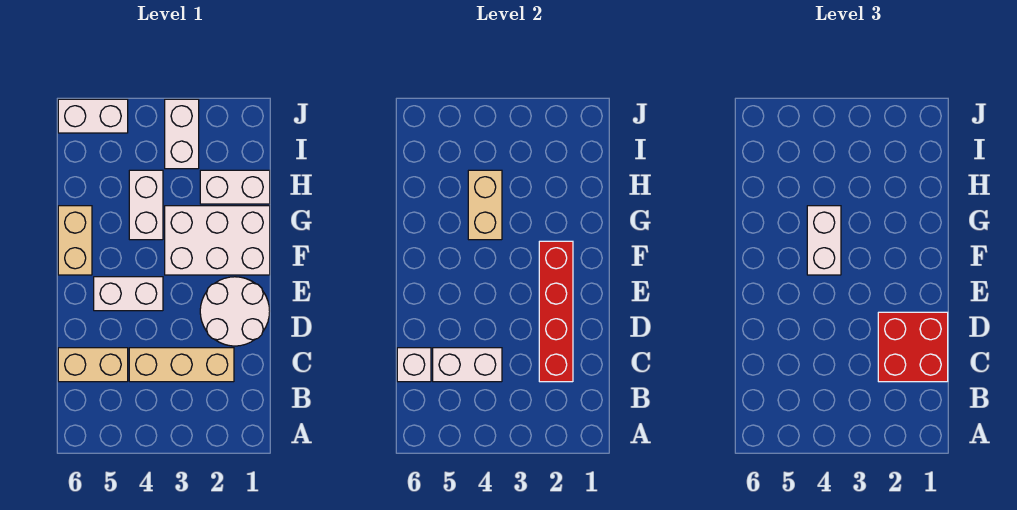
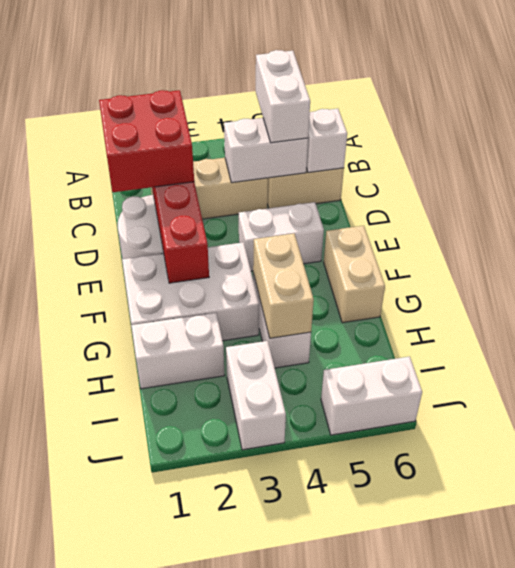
white 1x2 brick [807,206,841,275] -> white 1x2 brick moved to [256,50,310,143]

